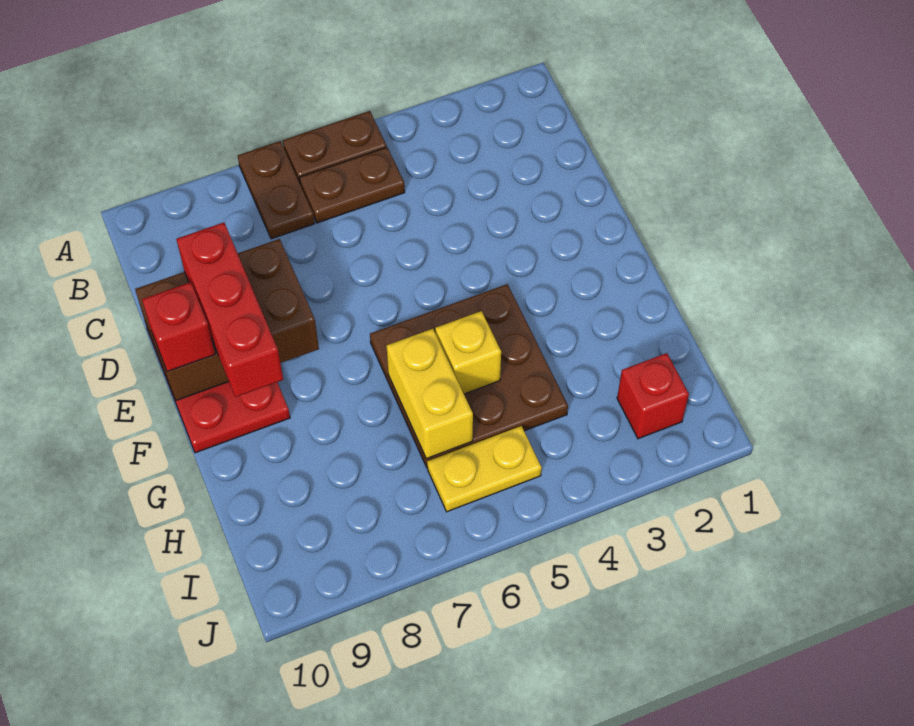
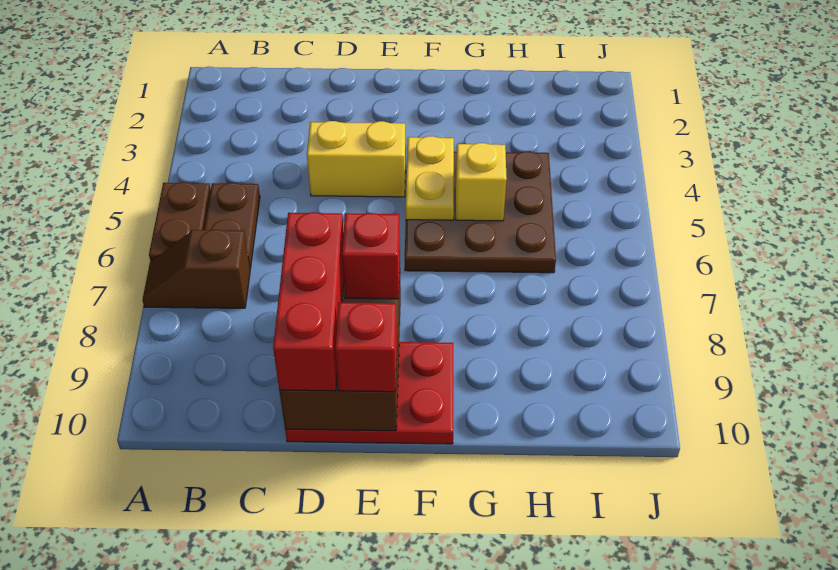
brown 1x2 plate [238,141,315,239] -> brown 1x2 slope [143,230,250,308]
red 1x3 brick [176,223,283,397] -> red 1x3 brick turned to [273,212,344,391]
yellow 1x2 brick [386,329,473,459] -> yellow 1x2 brick moved to [307,121,406,197]
red 1x1 brick [617,353,689,439] -> red 1x1 brick moved to [342,213,400,299]
yellow 1x2 plate [427,426,542,512] -> yellow 1x2 plate moved to [406,136,454,220]

